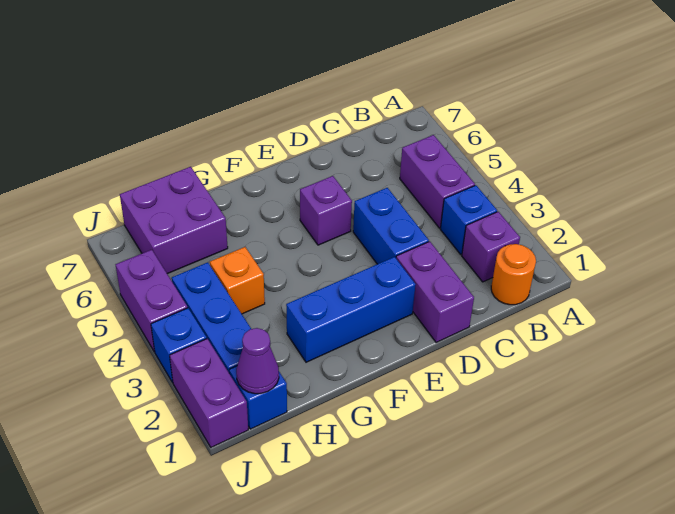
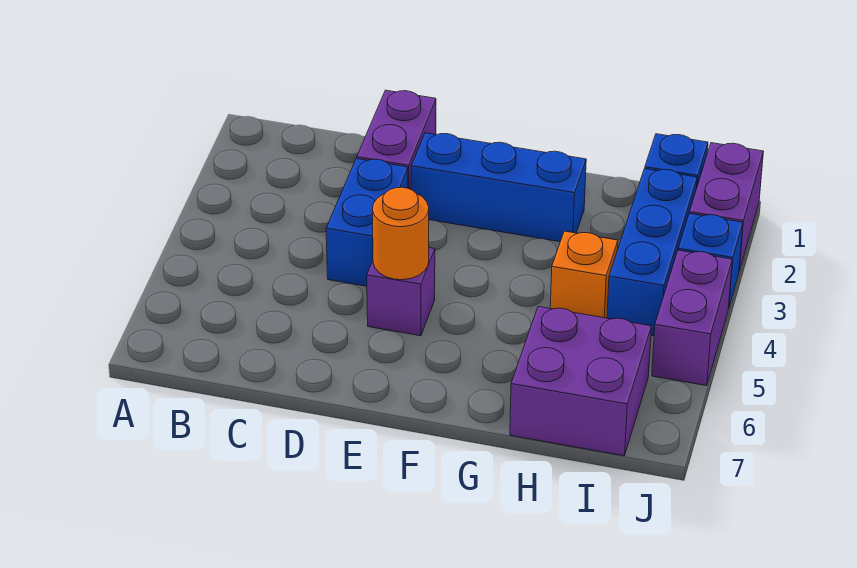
orange 1x1 round brick [491,244,536,305] -> orange 1x1 round brick moved to [372,187,429,280]
purple 1x1 brick [462,212,520,282] -> none
blue 1x1 brick [440,185,497,254] -> none
purple 1x2 brick [400,135,475,228] -> none
purple 1x1 cone [236,328,279,394] -> none

